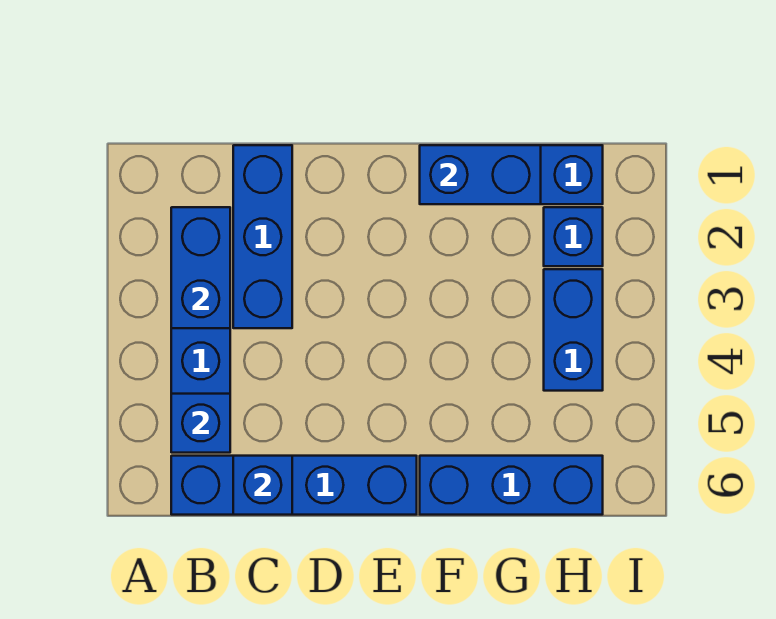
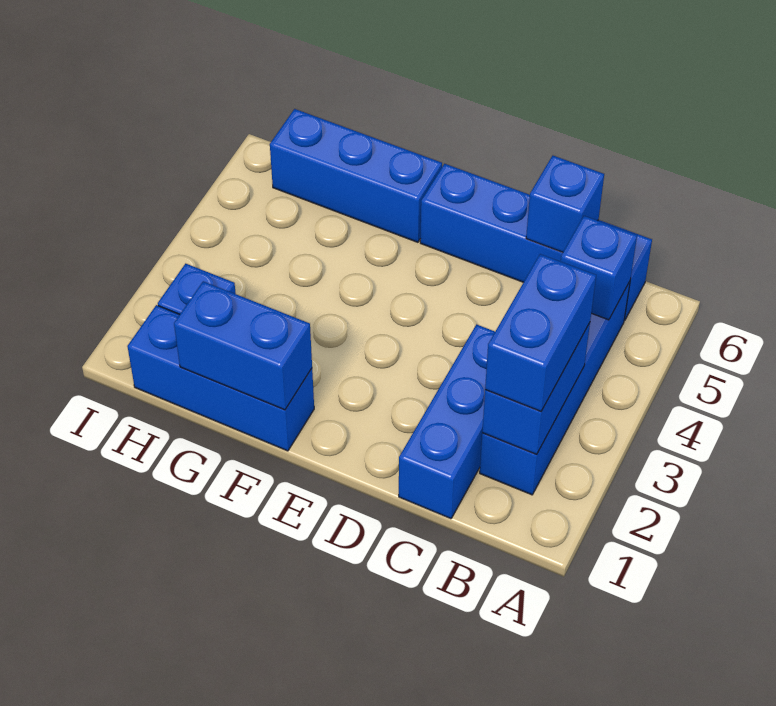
blue 1x2 brick [544,269,603,391] -> blue 1x2 brick moved to [485,254,596,411]

